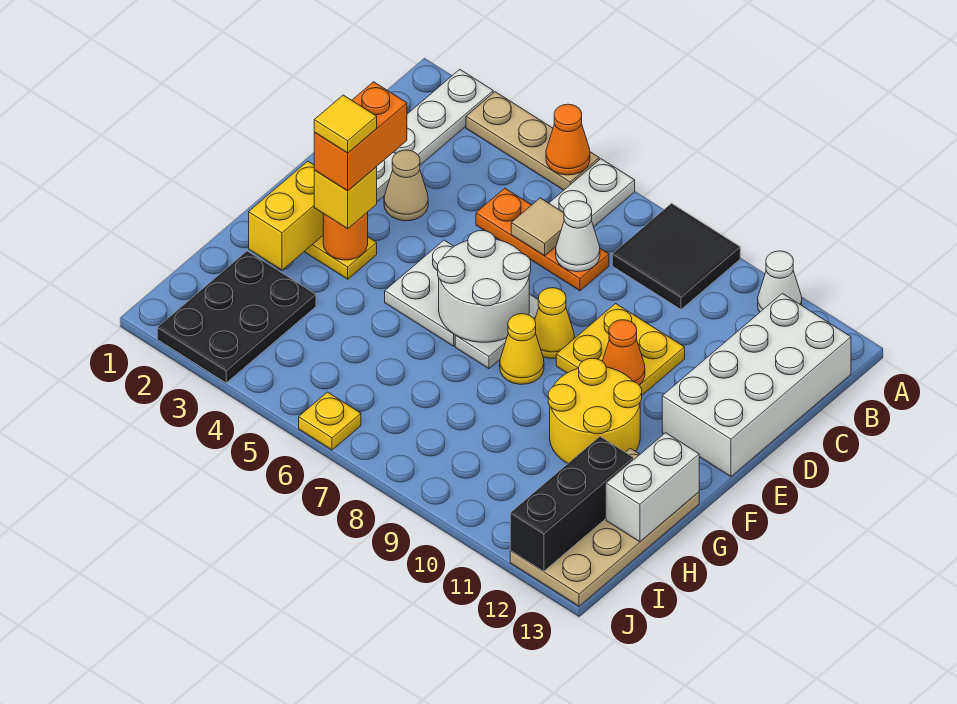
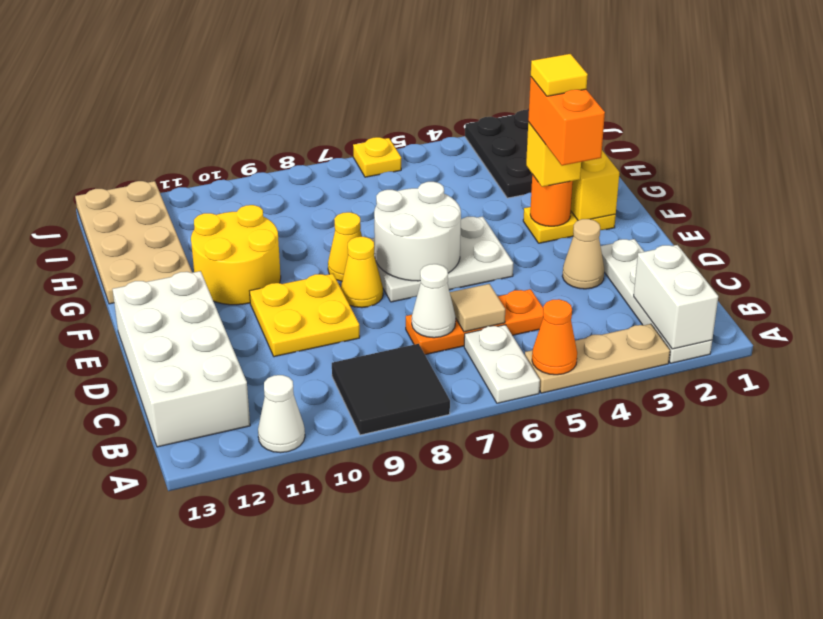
orange 1x1 cone [602,320,645,385] -> none
white 1x2 brick [606,433,699,542] -> white 1x2 brick moved to [634,245,718,349]
black 1x3 brick [510,437,634,571] -> none

